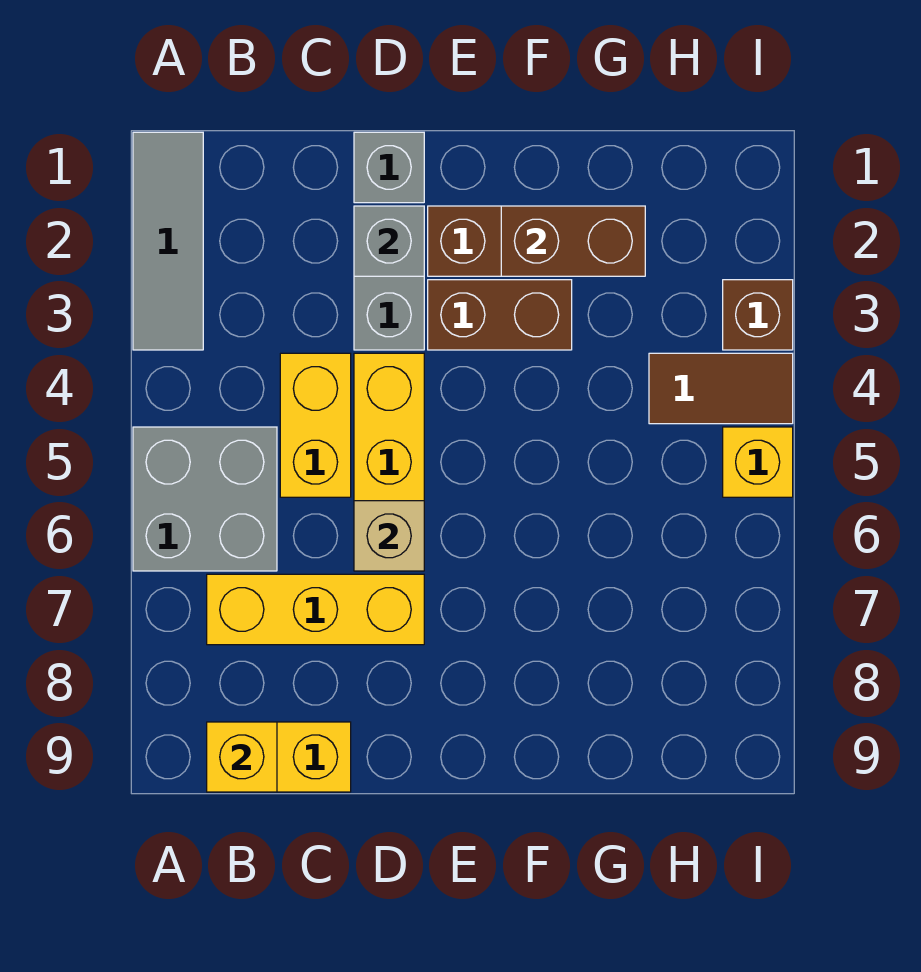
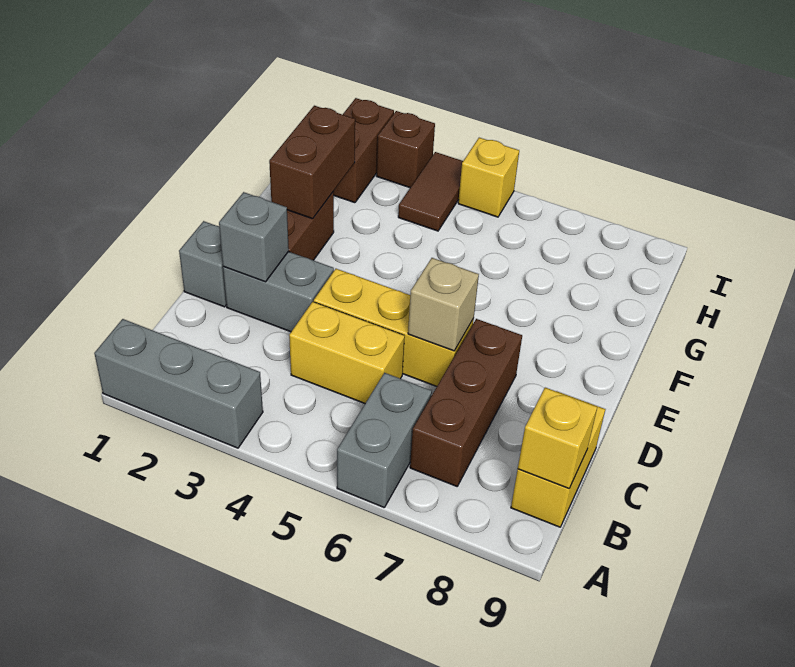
grey 1x3 tile [133,132,203,350] -> grey 1x3 brick [94,319,263,448]
grey 2x2 brick [133,427,277,571] -> grey 1x2 brick [337,373,432,508]
yellow 1x3 brick [207,574,424,645] -> brown 1x3 brick [410,319,522,486]
brown 1x2 brick [428,280,572,350] -> brown 1x2 brick moved to [333,98,394,203]

